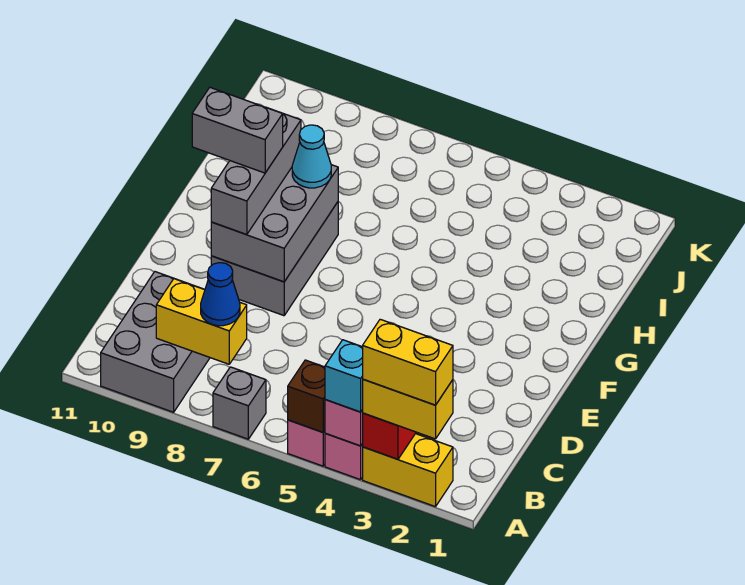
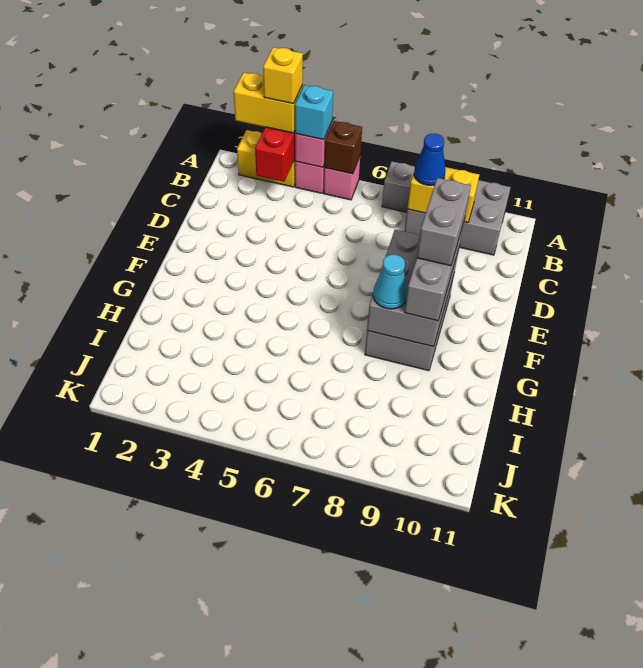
yellow 1x2 brick [363,319,453,405] -> yellow 1x1 brick [263,47,303,104]
grey 2x3 brick [101,272,210,412] -> grey 2x3 brick turned to [405,180,511,255]
grey 1x2 brick [192,88,283,173] -> grey 1x2 brick turned to [417,178,471,266]

